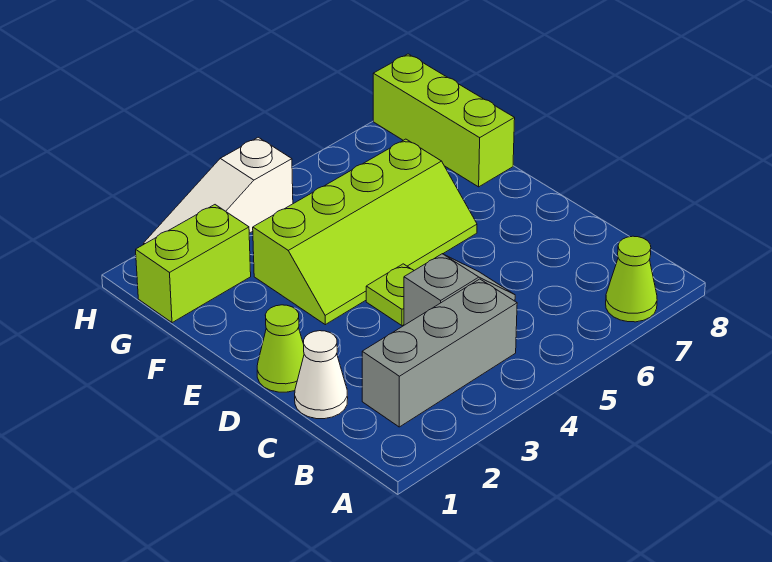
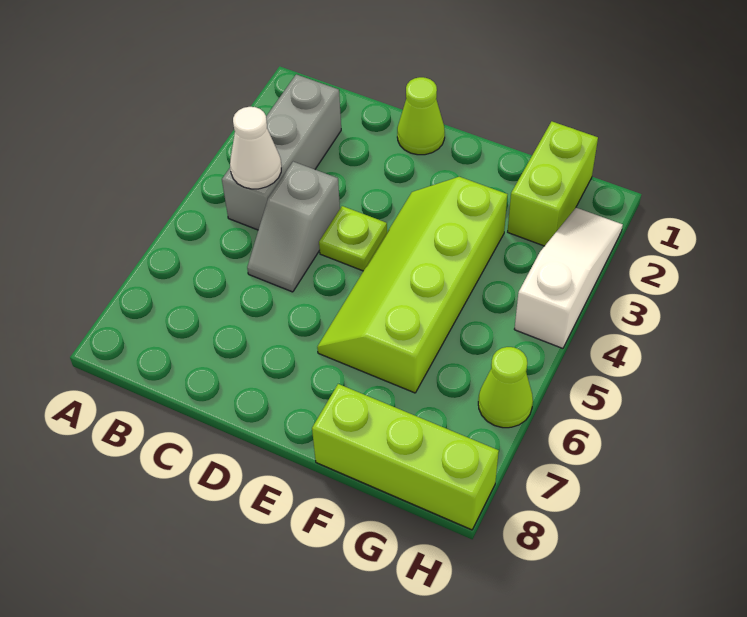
lime 1x1 cone [606,236,657,322] -> lime 1x1 cone moved to [478,347,533,428]
white 1x1 cone [295,331,348,419] -> white 1x1 cone moved to [230,107,281,189]

